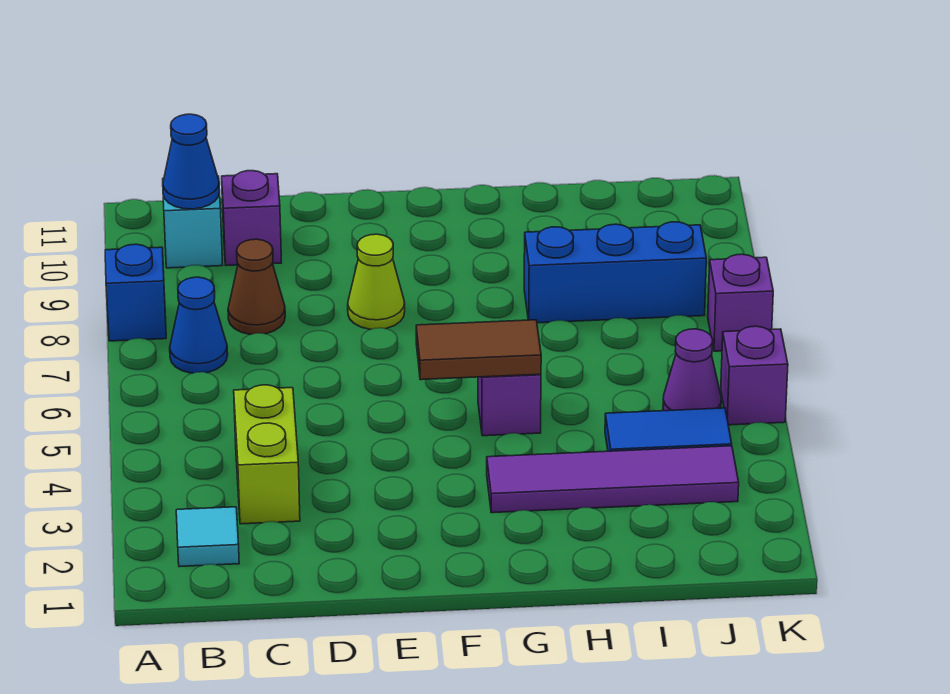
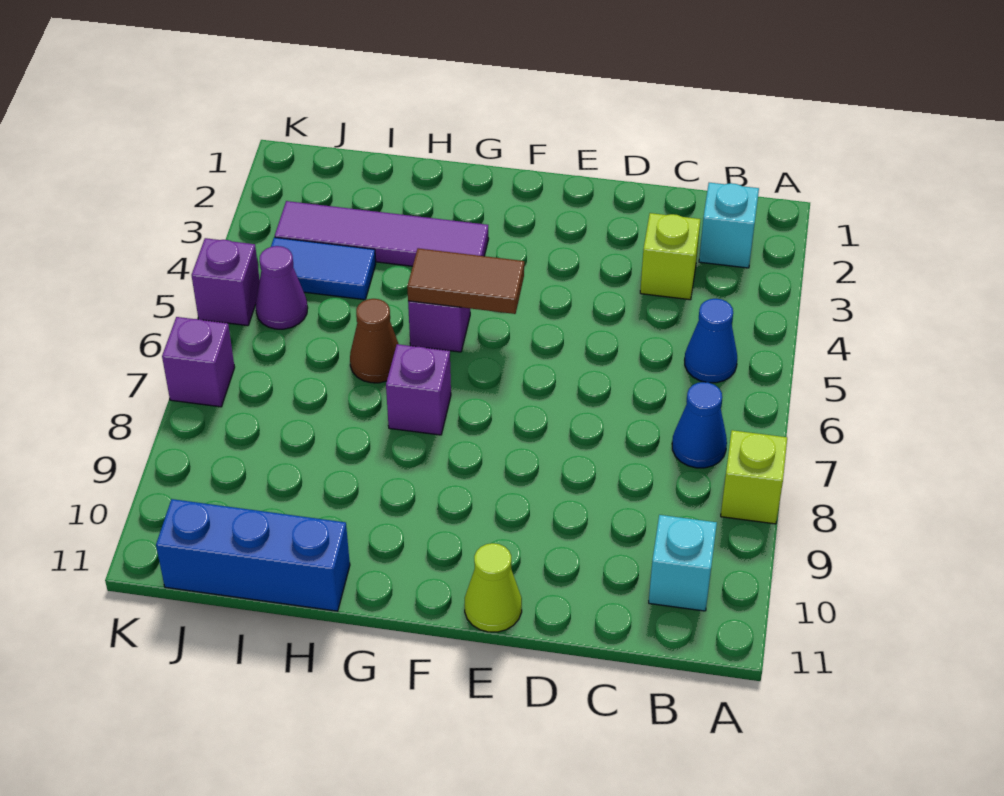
blue 1x1 brick [105,244,166,341] -> lime 1x1 brick [721,430,787,524]
cyan 1x1 tile [176,507,239,567] -> cyan 1x1 brick [699,183,759,268]
blue 1x1 cone [163,114,220,209] -> blue 1x1 cone moved to [685,299,737,383]
lime 1x2 brick [234,385,300,524] -> lime 1x1 brick [640,213,701,300]
brown 1x1 cone [228,239,285,334] -> brown 1x1 cone moved to [350,299,398,383]
purple 1x1 brick [222,171,281,266] -> purple 1x1 brick moved to [386,344,451,435]
lime 1x1 cone [348,234,405,329] -> lime 1x1 cone moved to [465,543,522,632]
blue 1x3 brick [524,222,706,323] -> blue 1x3 brick moved to [156,499,350,611]

